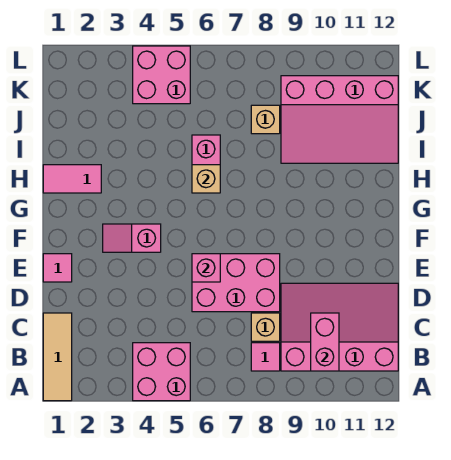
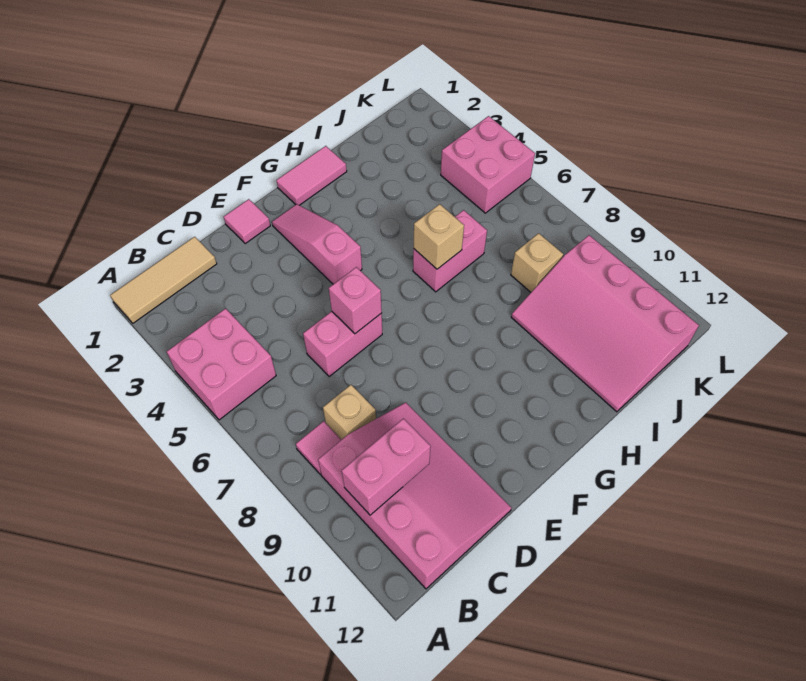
pink 2x3 brick [192,254,280,312] -> pink 1x2 brick [303,311,382,376]
pink 1x2 slope [103,224,161,252] -> pink 1x3 slope [272,204,362,284]
pink 1x2 tile [43,165,101,193] -> pink 1x2 tile turned to [276,146,347,205]

